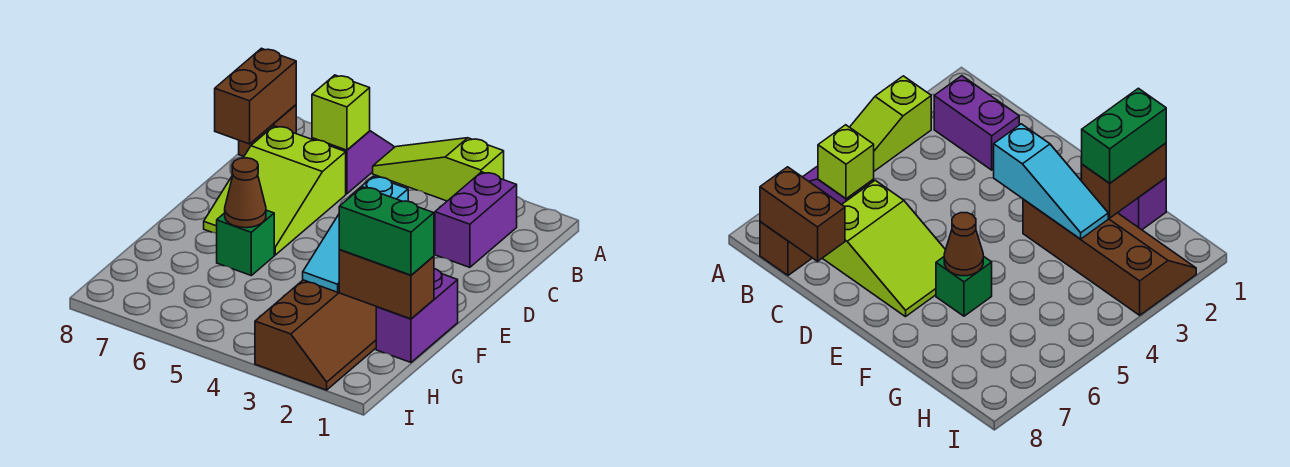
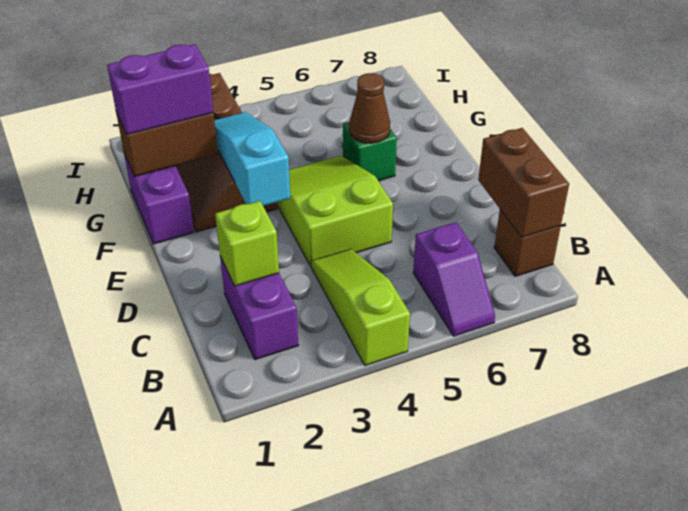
lime 1x3 slope [373,138,504,201] -> lime 1x3 slope turned to [311,249,410,365]
lime 1x1 brick [312,75,370,150] -> lime 1x1 brick moved to [215,201,279,286]
lime 2x3 slope [204,126,346,255] -> lime 2x3 slope moved to [277,156,393,266]
green 1x2 brick [339,187,434,275] -> purple 1x2 brick [107,44,214,134]

